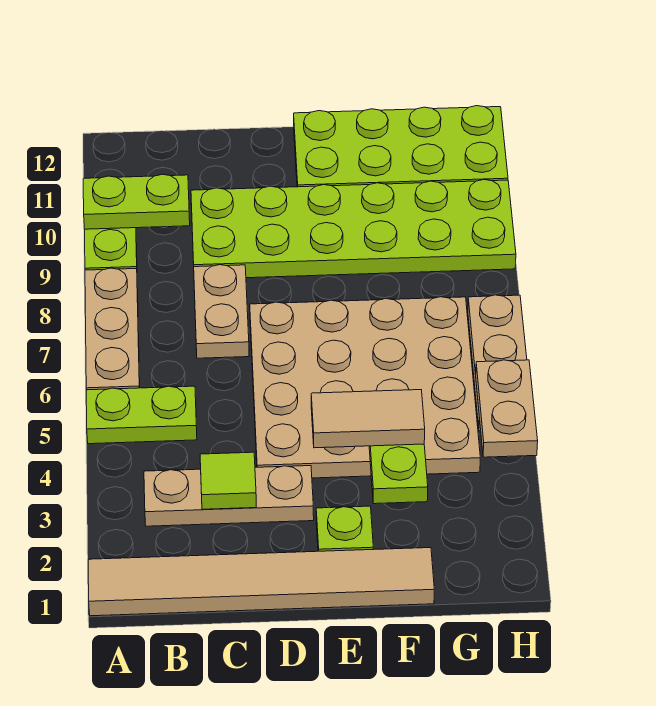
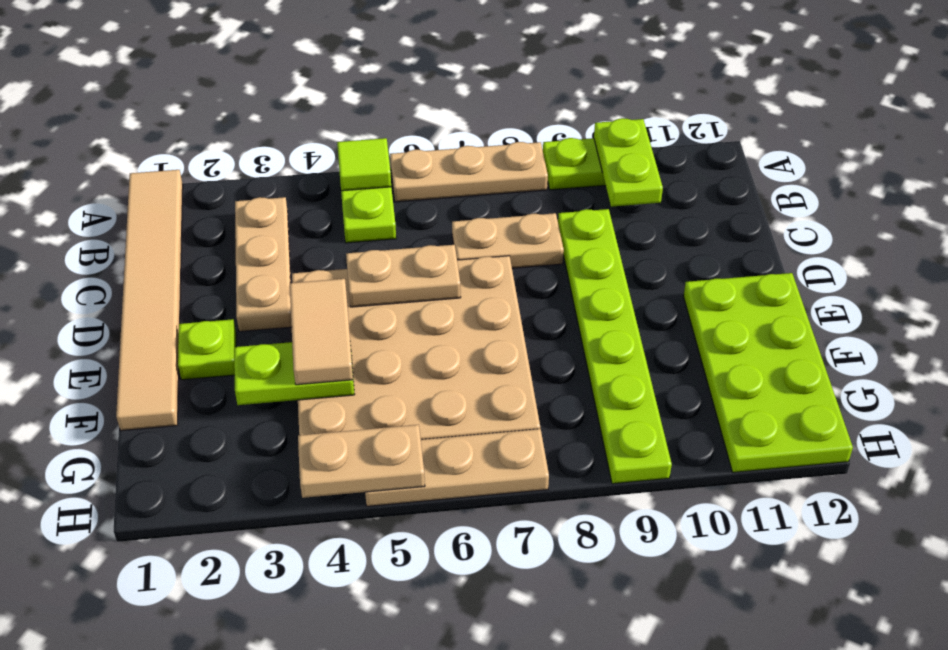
lime 1x1 tile [200,452,256,509] -> lime 1x1 tile moved to [337,138,391,191]
lime 2x6 plate [191,180,516,278] -> lime 1x6 plate [558,209,672,484]
none -> tan 1x2 plate [346,245,461,307]

